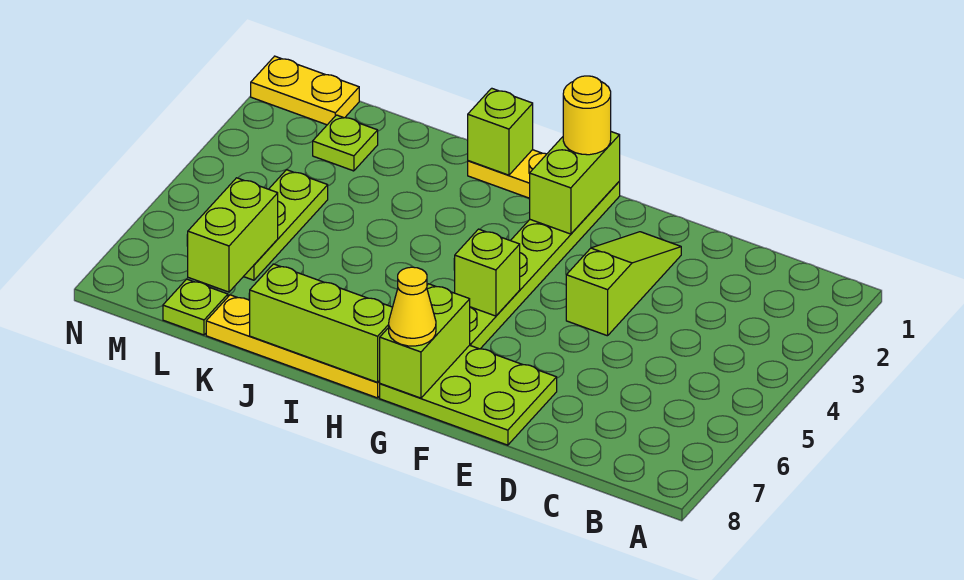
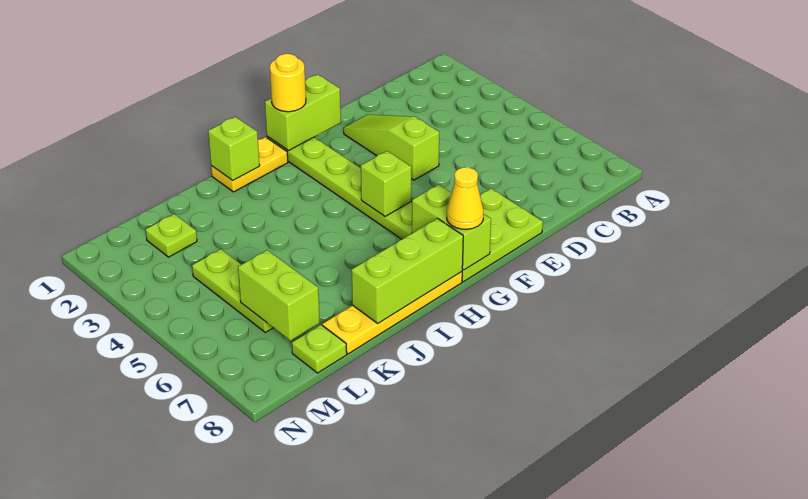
lime 1x2 brick [530,132,620,234] -> lime 1x2 brick turned to [265,74,341,151]
yellow 1x2 plate [251,56,359,125] -> none

